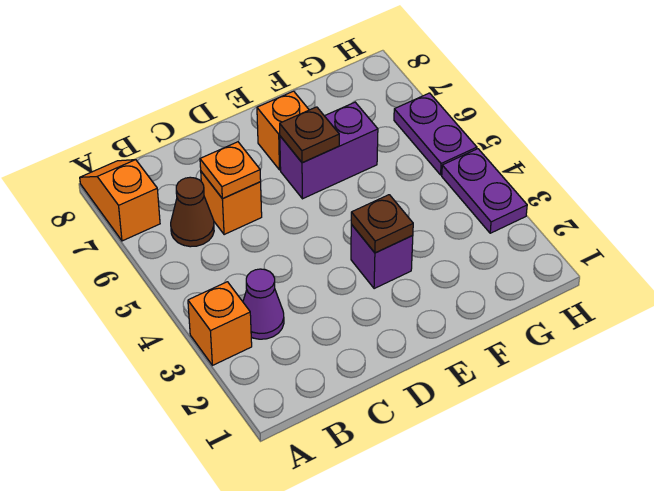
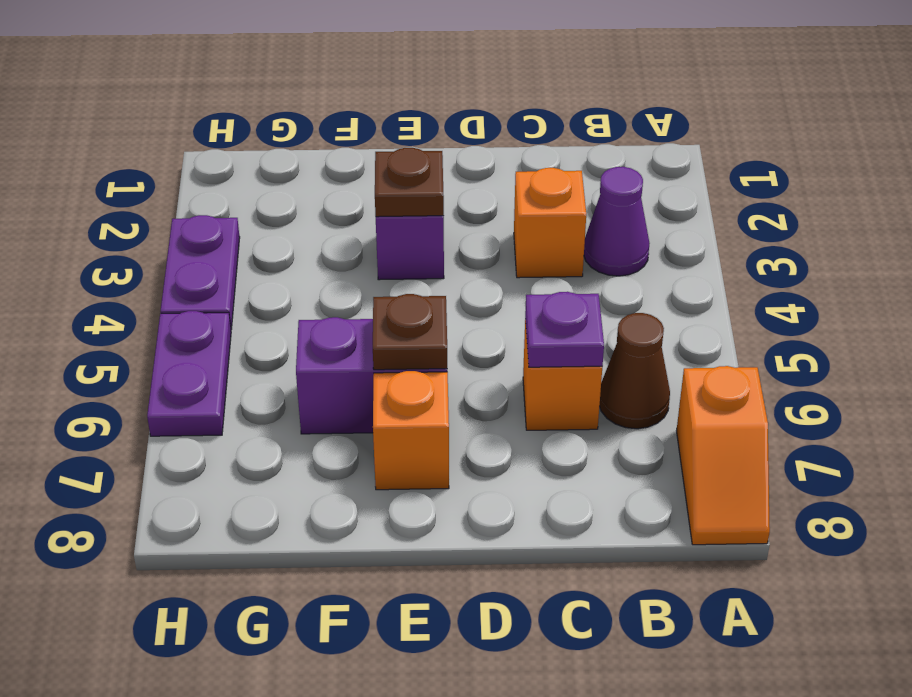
orange 1x1 brick [188,282,252,365] -> orange 1x1 brick moved to [514,168,586,278]
orange 1x1 plate [200,142,261,199] -> purple 1x1 plate [525,292,604,367]

